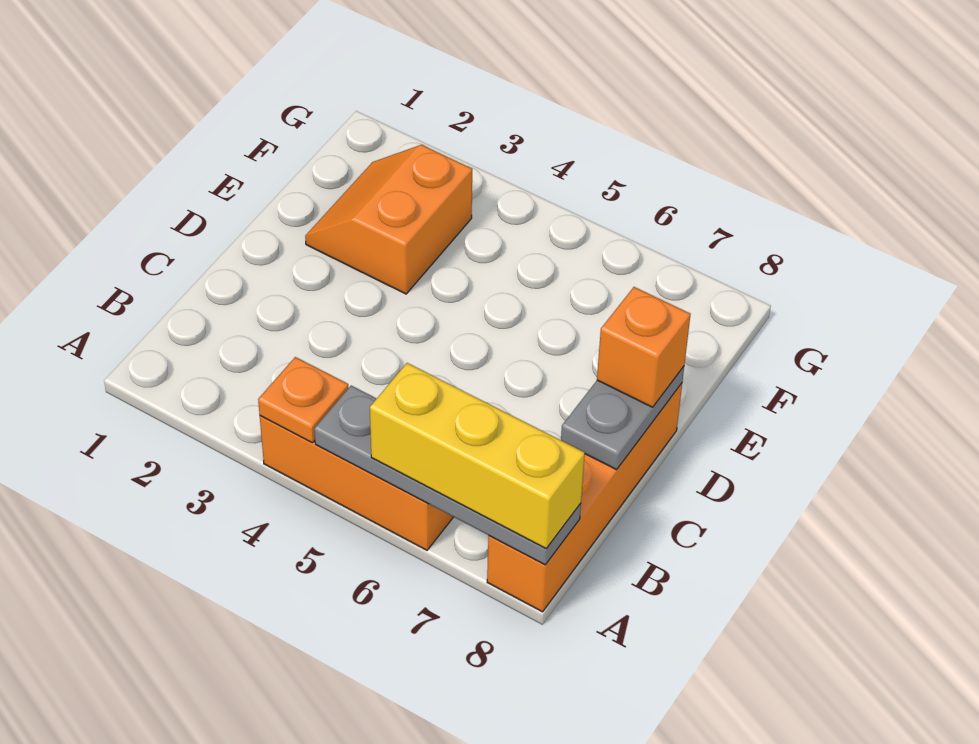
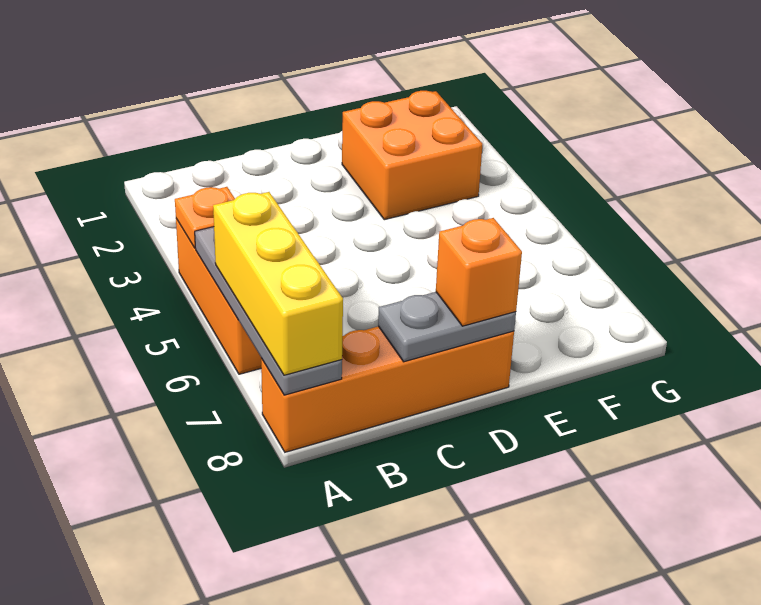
orange 2x2 slope [305,145,472,294] -> orange 2x2 brick [342,91,483,220]

